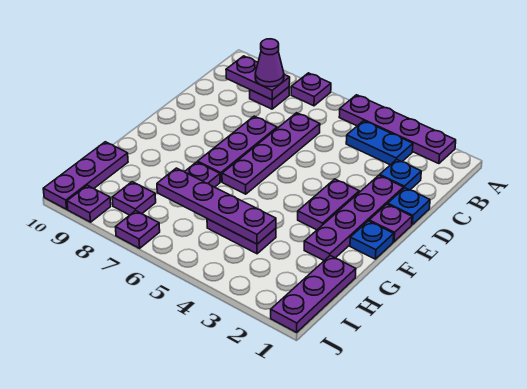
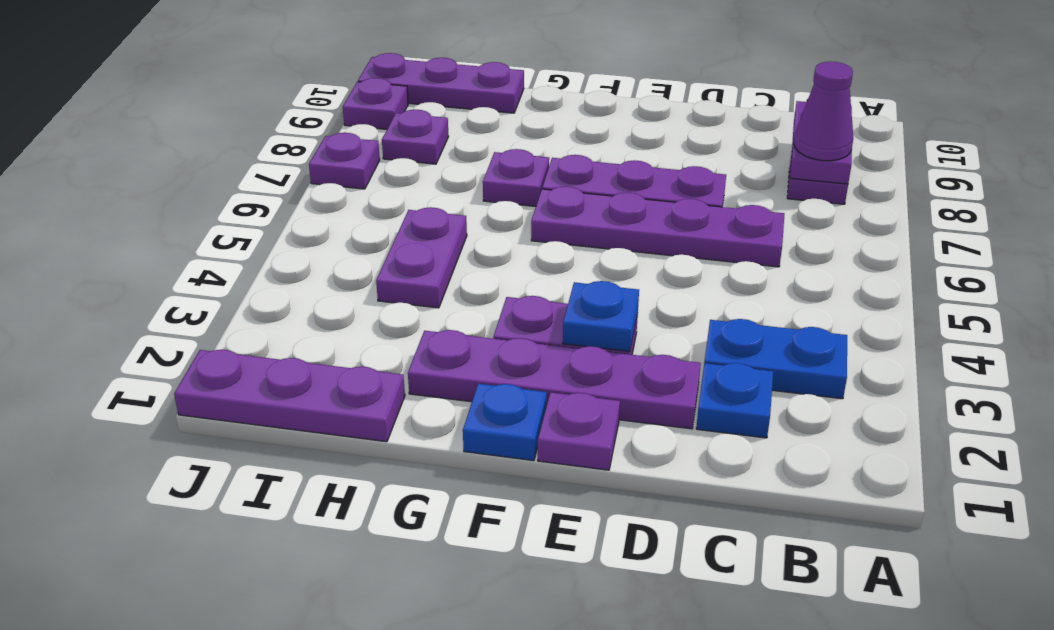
purple 1x4 plate [339,95,456,164] -> none
purple 1x1 plate [291,73,331,106] -> none
blue 1x2 plate [346,121,413,165] -> blue 1x2 plate turned to [704,319,847,399]
blue 1x1 plate [388,188,430,224] -> blue 1x1 plate moved to [563,281,639,352]
purple 1x4 plate [157,168,276,244] -> none

